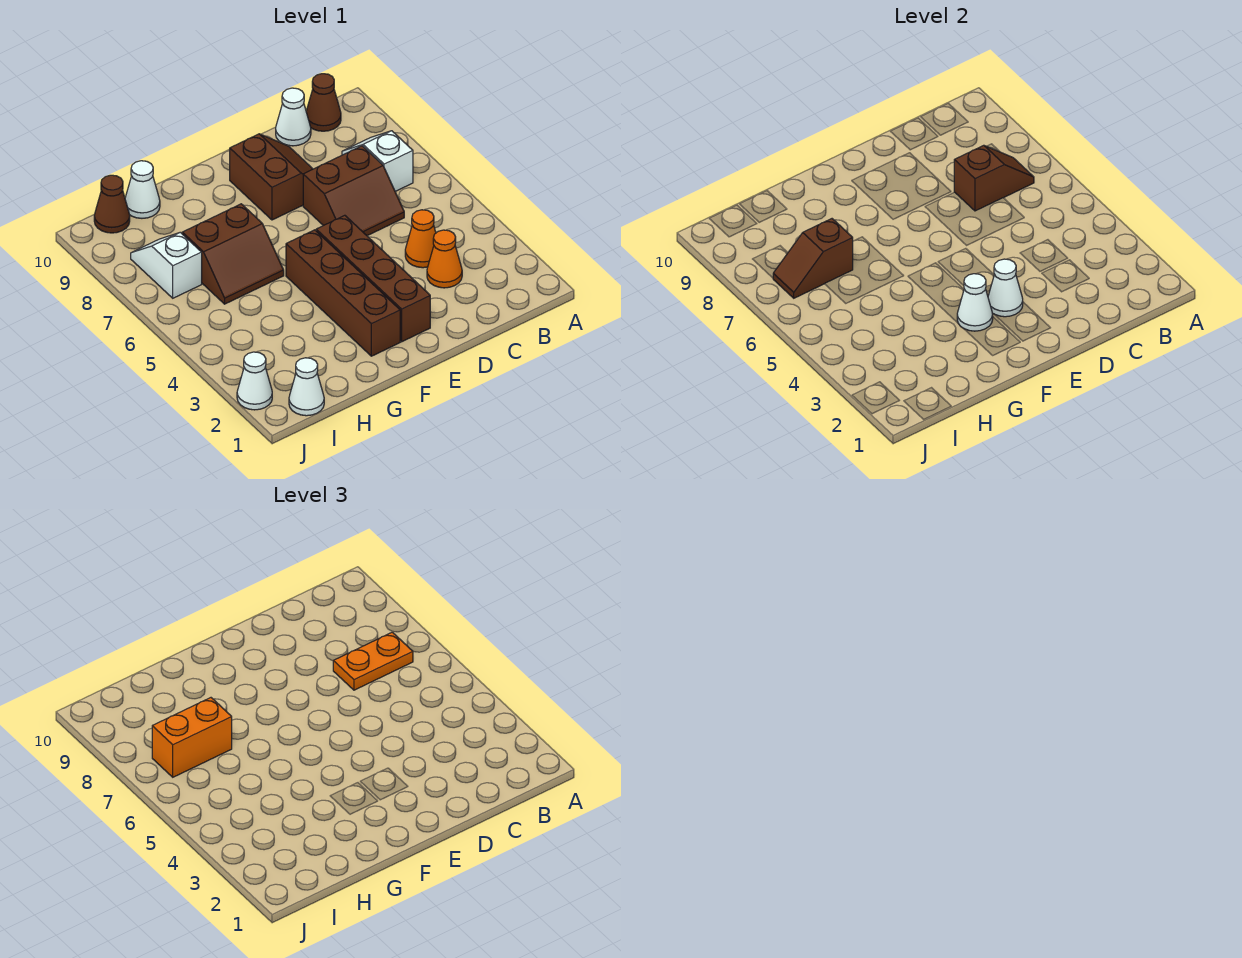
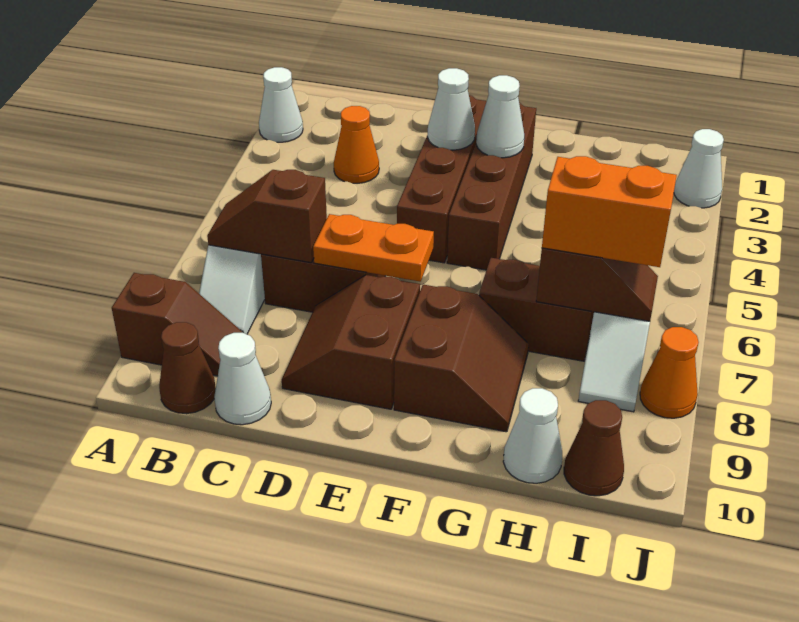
none -> brown 1x2 slope [112,273,243,376]
orange 1x2 plate [333,632,413,690] -> orange 1x2 plate moved to [313,214,434,282]
orange 1x1 cone [405,210,436,268] -> orange 1x1 cone moved to [640,327,699,418]
none -> brown 2x2 slope [394,285,529,432]
white 1x1 cone [289,358,324,416] -> white 1x1 cone moved to [259,67,303,142]

